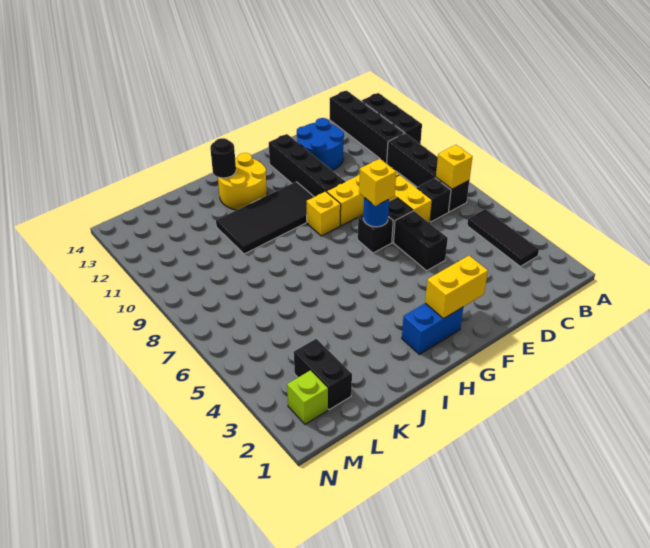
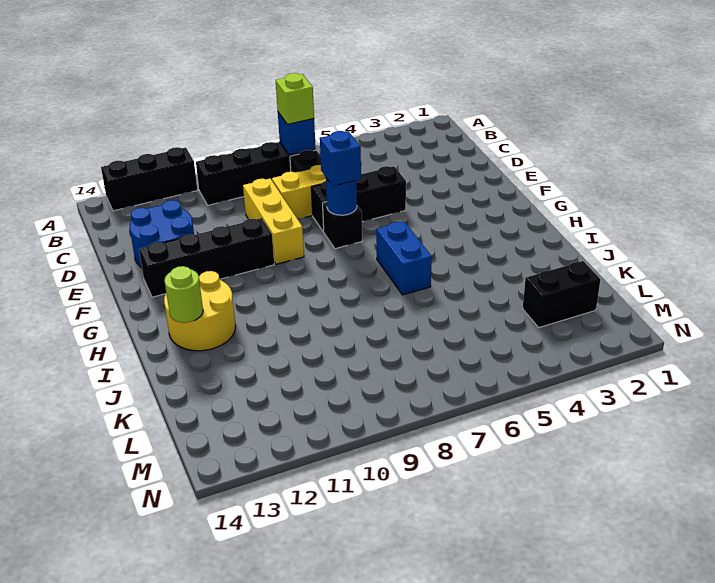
black 1x3 tile [467,209,539,266] -> none
yellow 1x1 brick [436,145,472,189] -> blue 1x1 brick [278,112,316,155]
black 1x4 brick [330,91,404,163] -> none
yellow 1x2 brick [425,256,488,319] -> none
yellow 1x1 brick [359,159,396,206] -> blue 1x1 brick [320,131,361,186]
blue 1x2 brick [402,303,463,354] -> blue 1x2 brick moved to [376,221,432,295]
yellow 1x1 brick [307,191,341,236] -> none
black 2x4 tile [216,182,314,254] -> none
black 1x1 round brick [210,138,236,178] -> lime 1x1 round brick [165,266,203,323]
lime 1x1 brick [287,370,328,424] -> lime 1x1 brick moved to [276,73,314,124]

